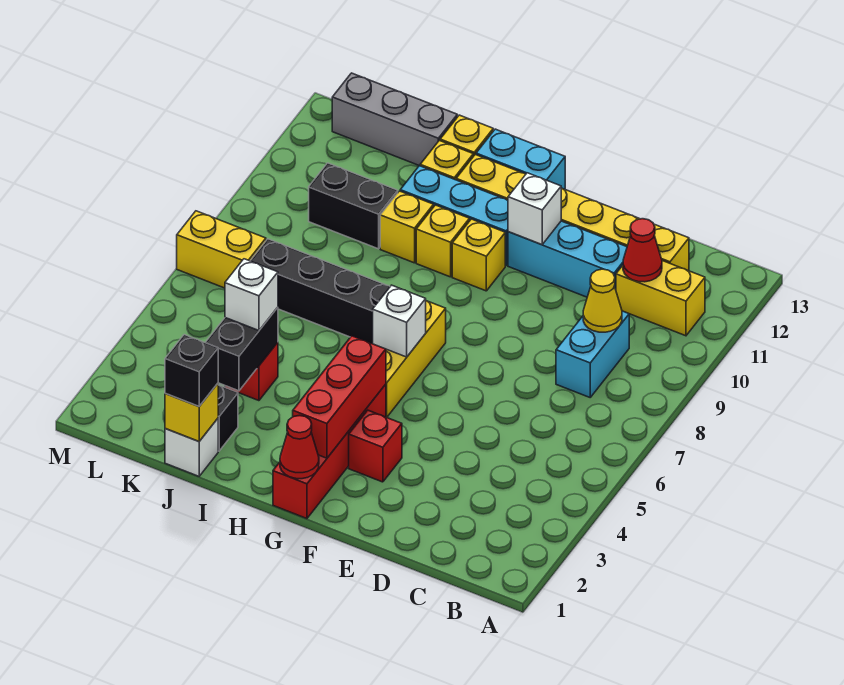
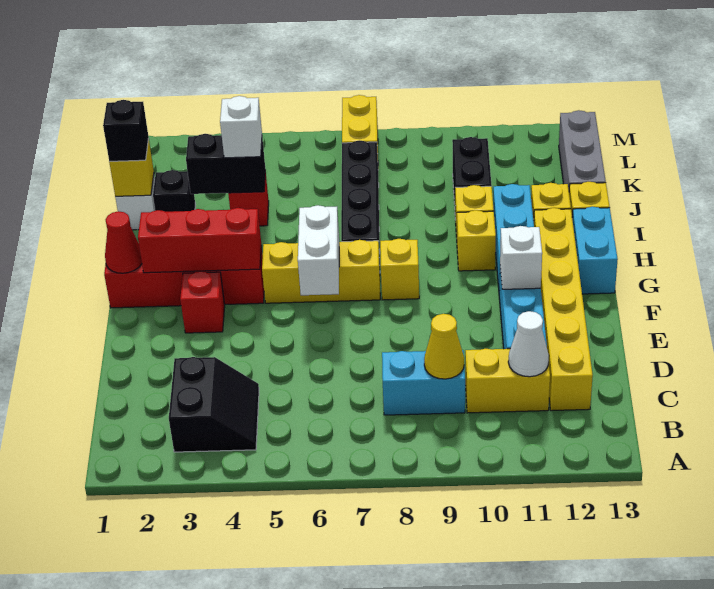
none -> black 2x2 slope [169,357,259,452]
yellow 1x2 brick [616,261,705,336] -> yellow 1x2 brick turned to [465,349,550,413]
red 1x1 cone [623,219,662,282] -> white 1x1 cone [508,311,549,377]
white 1x1 brick [373,285,426,357] -> white 1x2 brick [298,205,339,295]
yellow 1x1 brick [452,219,505,291] -> yellow 1x1 brick moved to [380,239,419,300]

